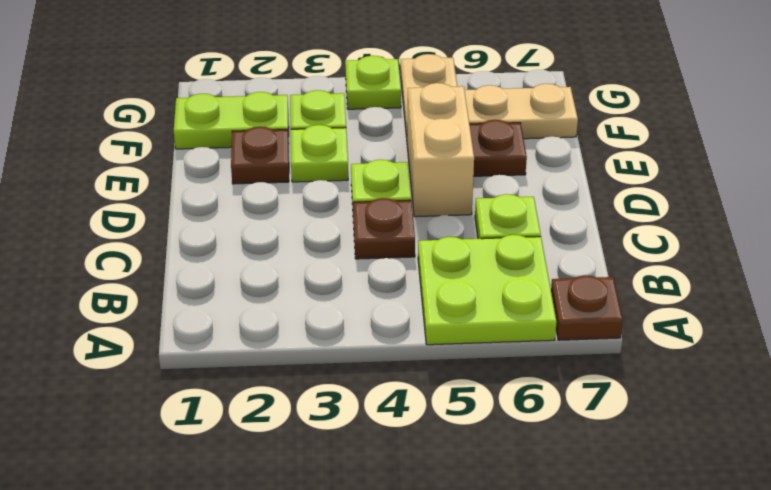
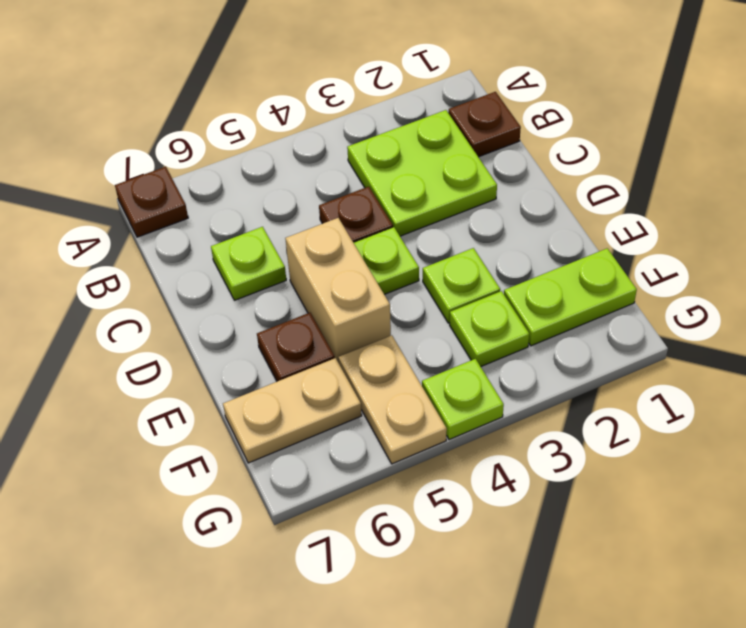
lime 2x2 plate [418,235,557,345] -> lime 2x2 plate moved to [347,110,497,236]
brown 1x1 plate [231,127,289,184] -> brown 1x1 plate moved to [448,92,521,157]

